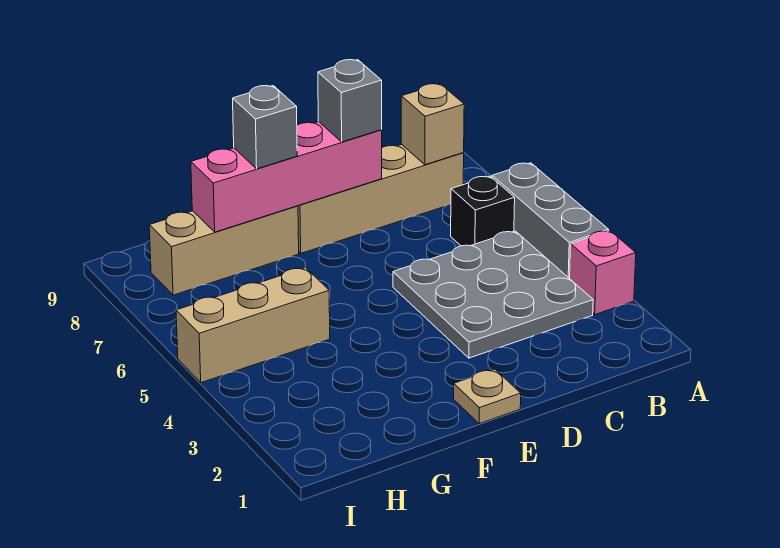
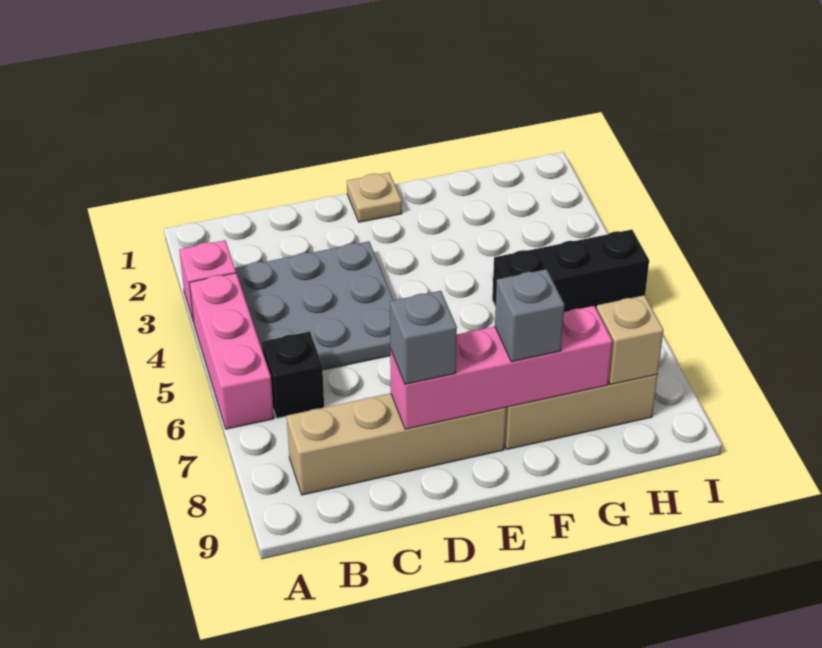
grey 1x3 brick [492,163,609,279] -> pink 1x3 brick [189,273,274,429]
tan 1x1 brick [401,84,464,165] -> tan 1x1 brick moved to [597,295,663,385]
tan 1x3 brick [176,268,330,383] -> black 1x3 brick [492,230,649,312]

